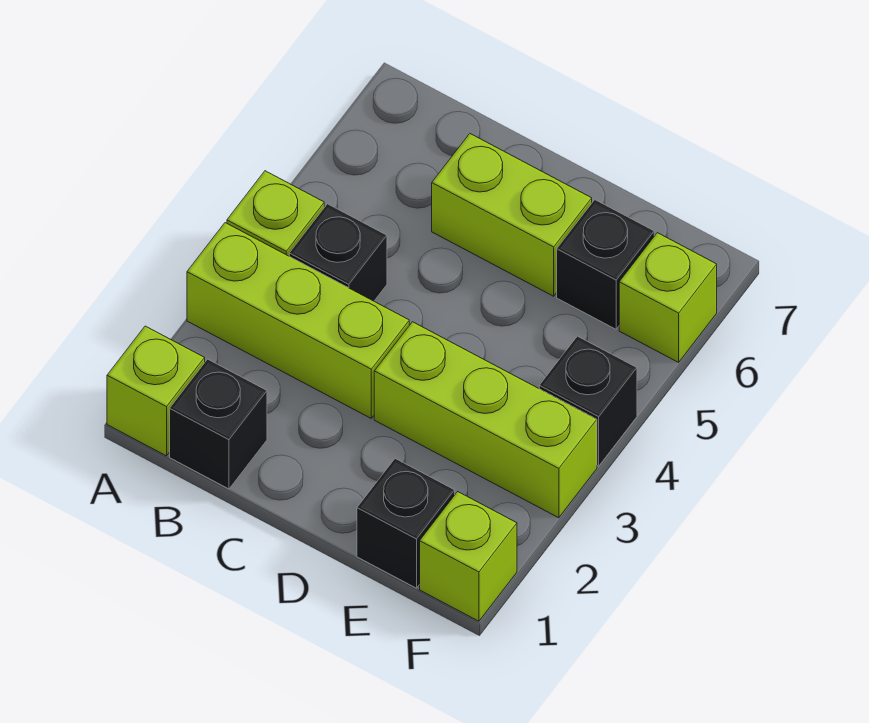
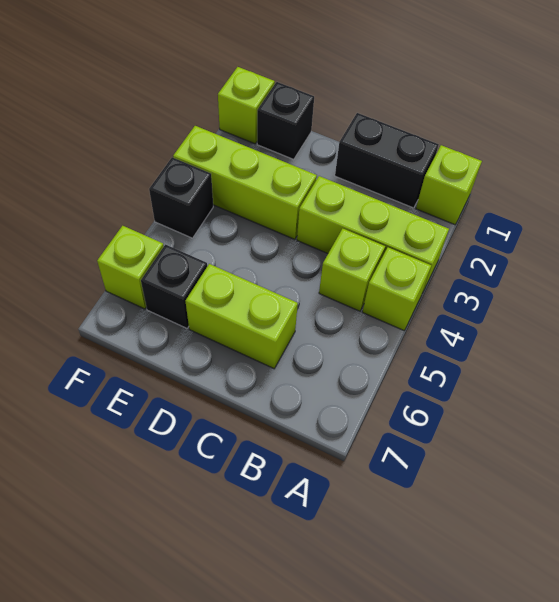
black 1x1 brick [170,359,267,489] -> black 1x2 brick [335,113,439,208]
black 1x1 brick [289,204,387,301] -> lime 1x1 brick [319,229,385,311]

